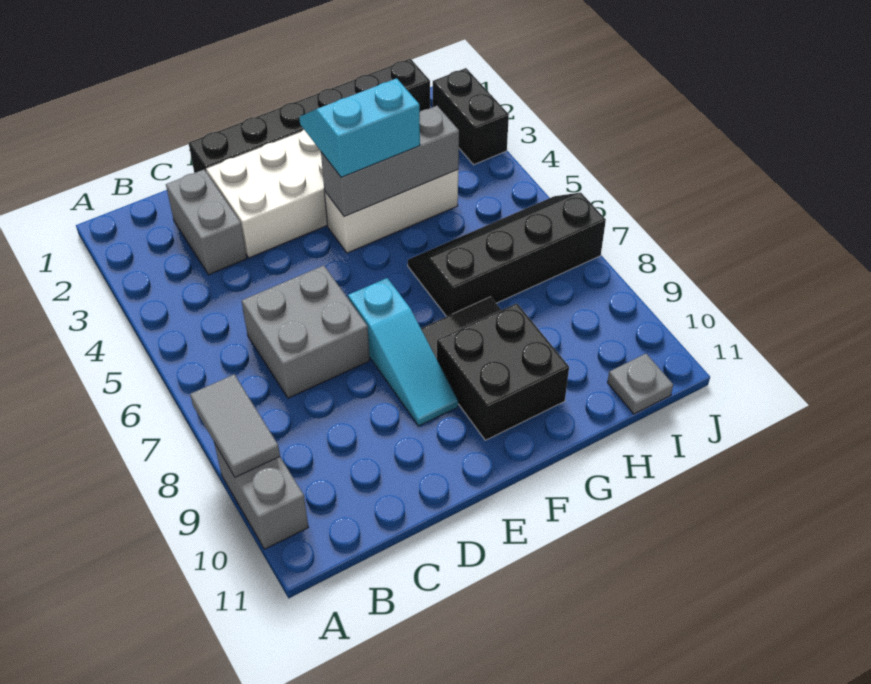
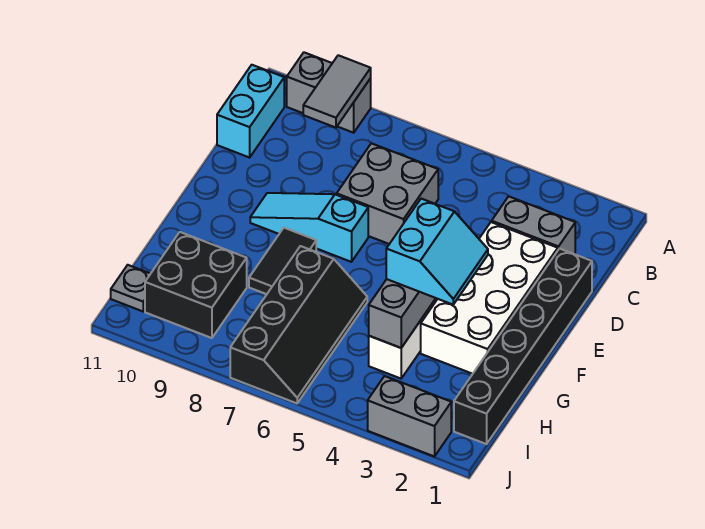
grey 1x2 tile [190,375,280,477] -> grey 1x2 tile turned to [303,55,371,128]
none -> cyan 1x2 brick [217,65,284,158]
black 2x2 brick [437,303,569,440] -> black 2x2 brick moved to [145,232,247,338]
black 1x2 brick [432,68,509,165] -> grey 1x2 brick [368,376,451,457]

